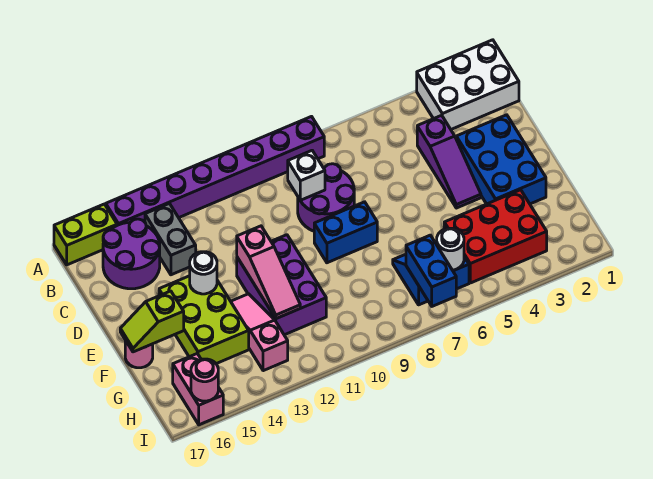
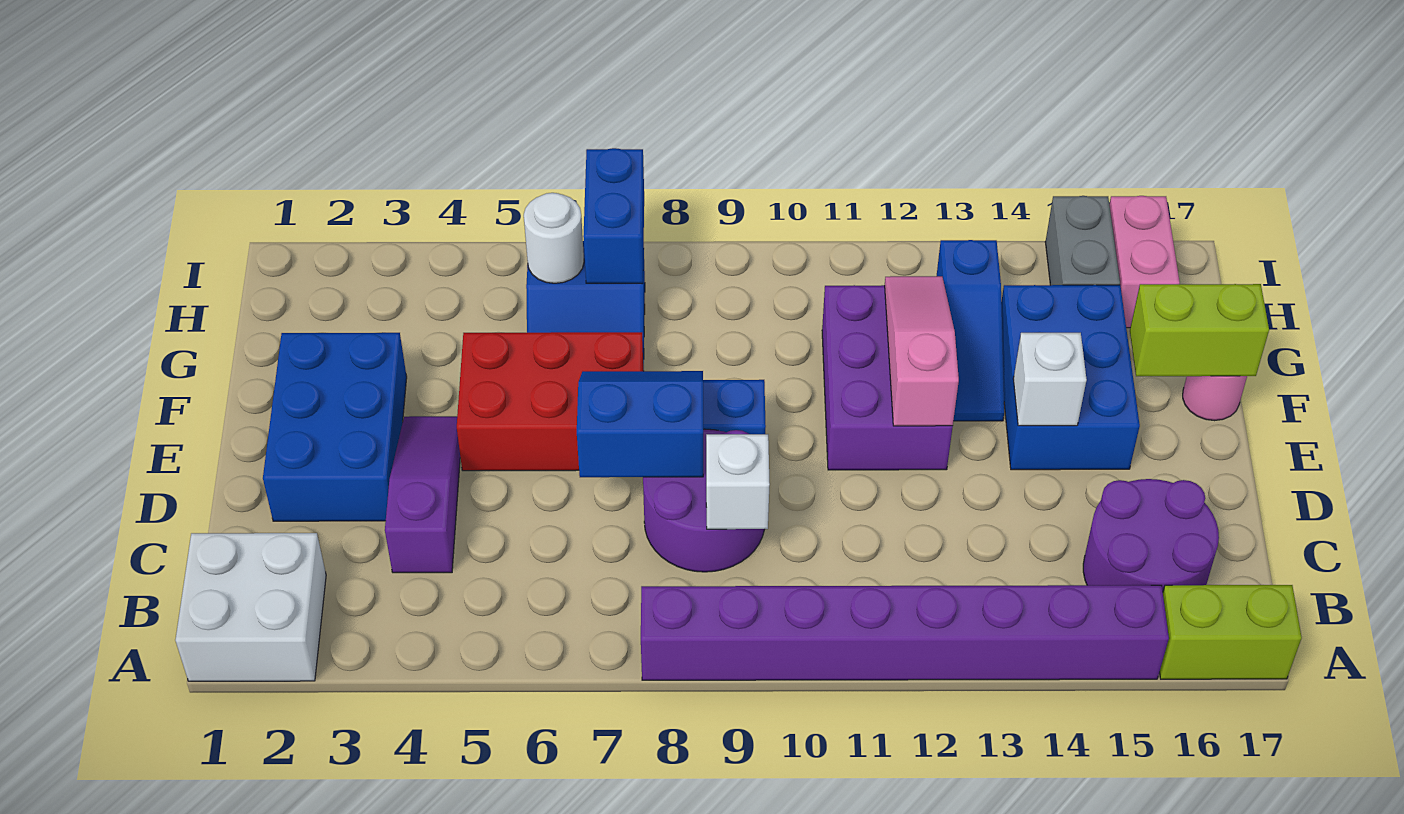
white 2x3 brick [417,40,519,129] -> white 2x2 brick [175,533,326,681]
grey 1x2 brick [145,204,196,275] -> grey 1x2 brick moved to [1046,196,1120,285]
none -> blue 2x2 slope [577,371,703,477]
lime 2x3 brick [159,276,249,364] -> blue 2x3 brick [1001,285,1140,470]
white 1x1 round brick [190,252,217,294] -> white 1x1 brick [1013,333,1087,426]
pink 1x3 slope [231,294,288,371] -> blue 1x3 slope [937,240,1004,421]
lime 1x2 slope [120,291,184,352] -> lime 1x2 brick [1130,284,1269,376]
red 2x3 brick [444,190,547,283] -> red 2x3 brick moved to [457,332,643,471]
pink 1x1 round brick [191,359,218,401] -> none

